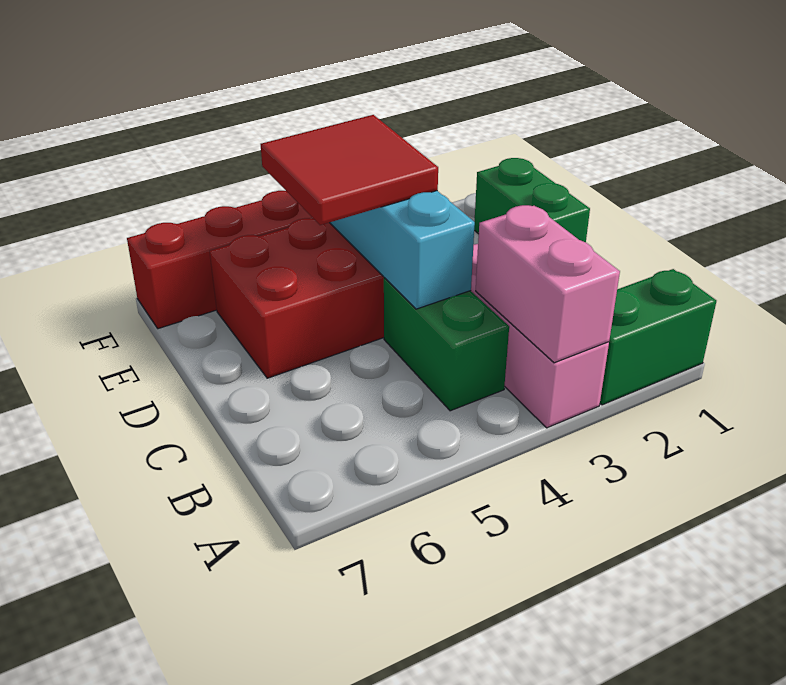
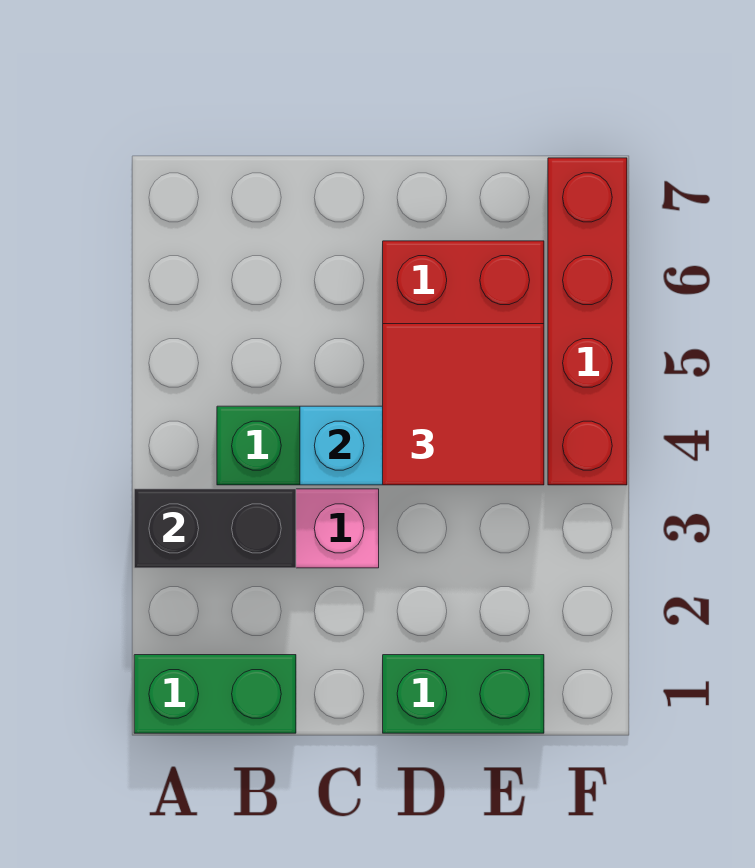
green 1x2 brick [600,269,716,405] -> green 1x2 brick turned to [134,655,296,733]
pink 1x2 brick [476,205,620,363] -> black 1x2 brick [134,489,296,568]

